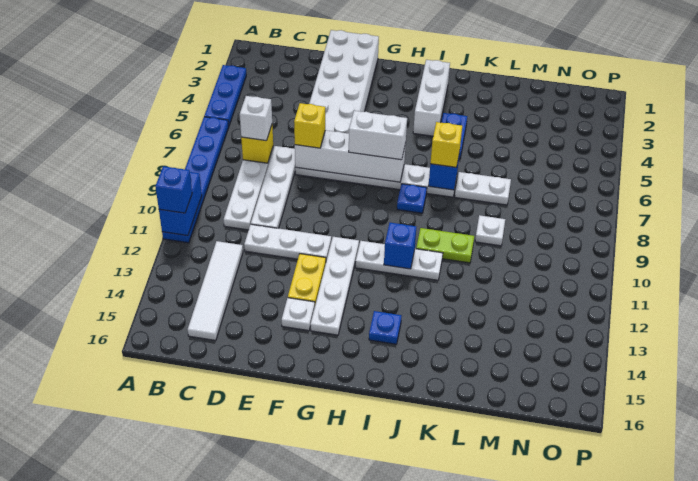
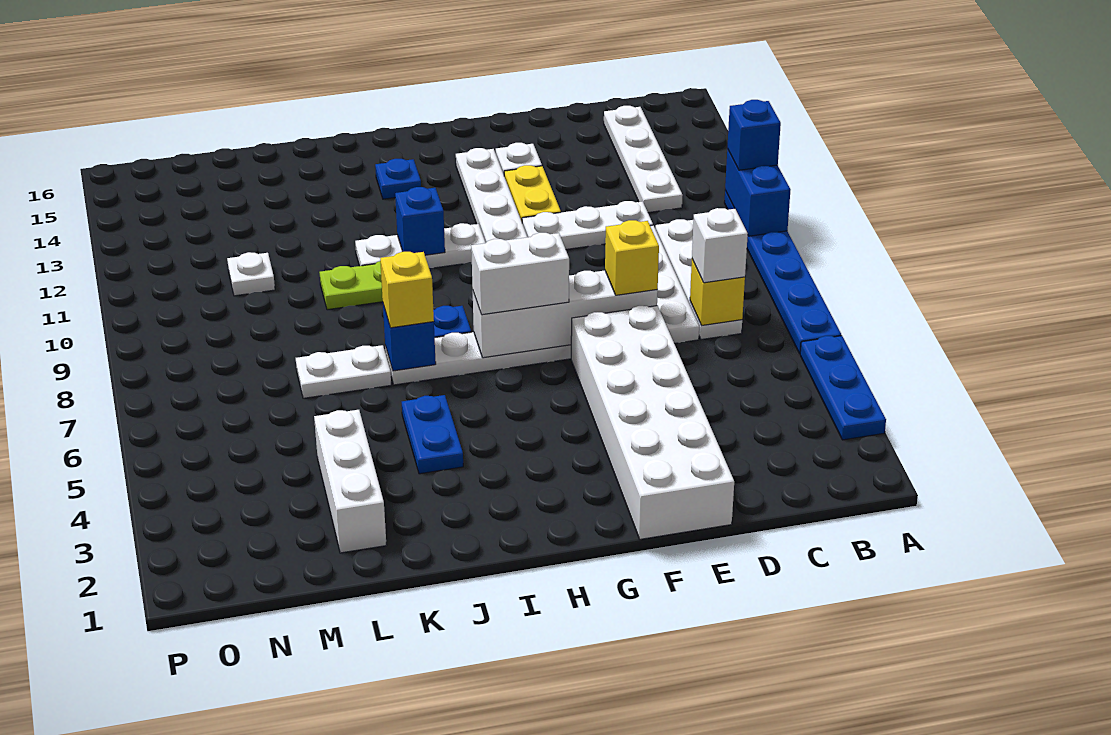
white 1x4 tile [188,241,243,341] -> white 1x4 plate [604,106,683,213]
white 1x3 brick [413,60,450,136] -> white 1x3 brick moved to [314,410,386,553]
white 1x1 plate [475,215,505,246] -> white 1x1 plate moved to [227,252,275,296]

